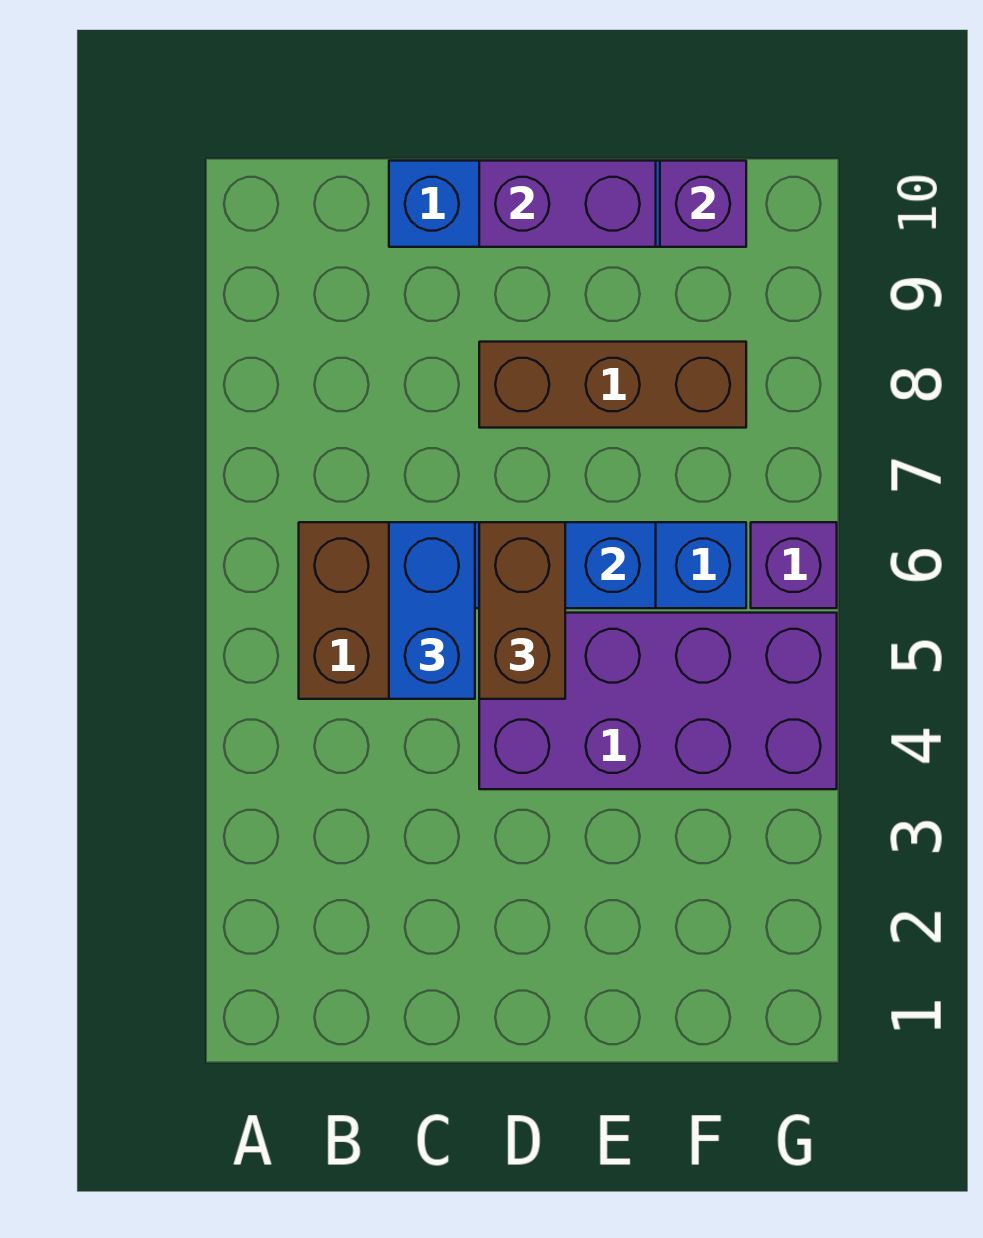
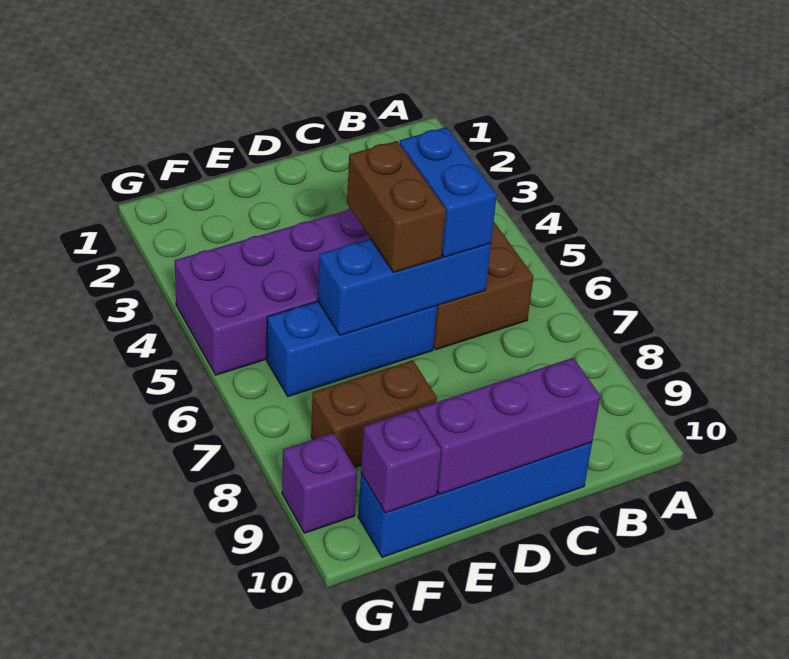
brown 1x3 brick [479,342,746,428] -> brown 1x2 brick [311,360,437,467]
purple 1x2 brick [479,161,656,247] -> purple 1x3 brick [418,358,600,494]
purple 1x1 brick [751,522,837,608] -> purple 1x1 brick moved to [282,433,357,533]

